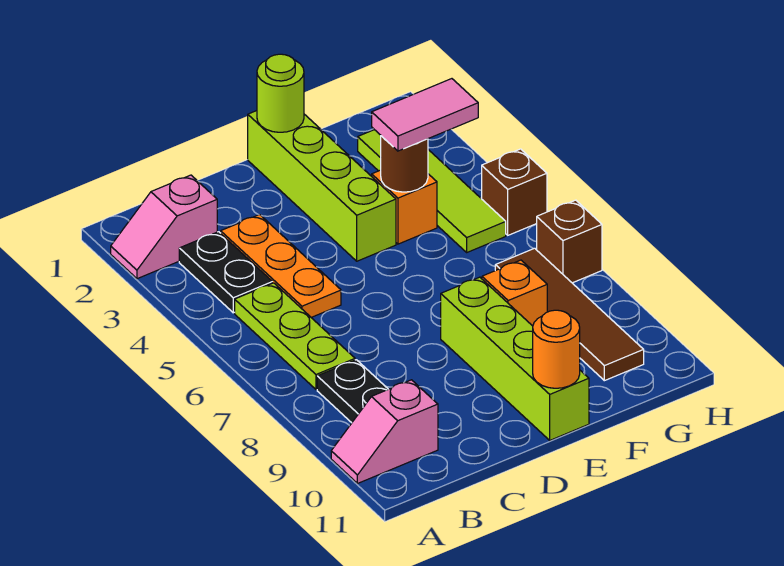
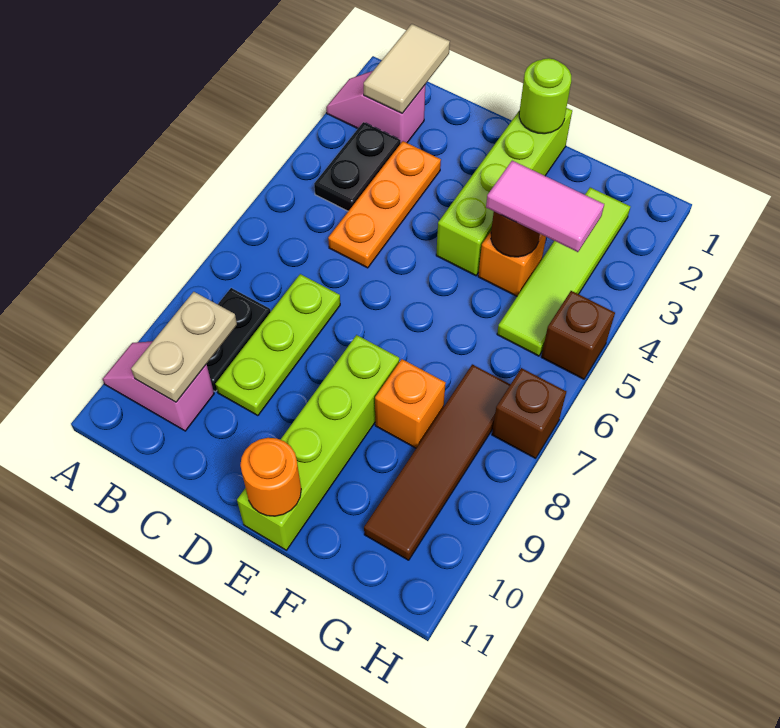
none -> tan 1x2 tile [364,24,450,113]
lime 1x3 plate [235,283,355,389] -> lime 1x3 plate moved to [215,274,340,416]
none -> tan 1x2 plate [131,292,237,402]

